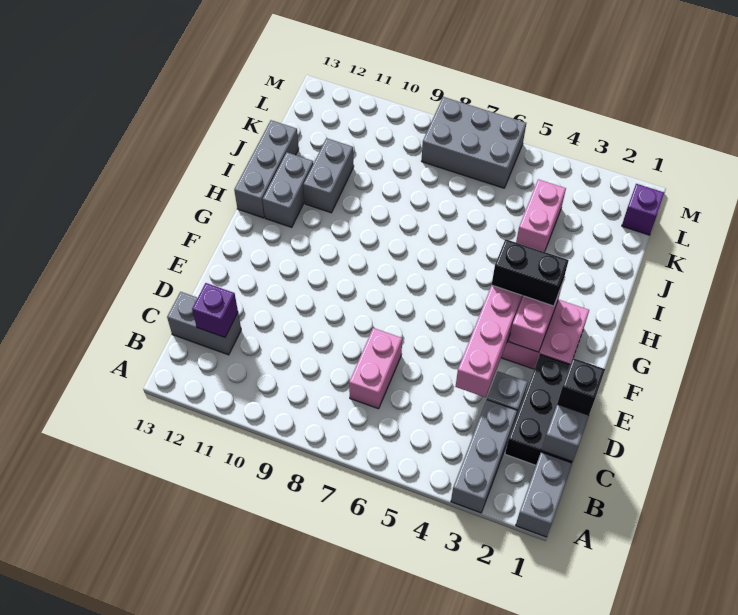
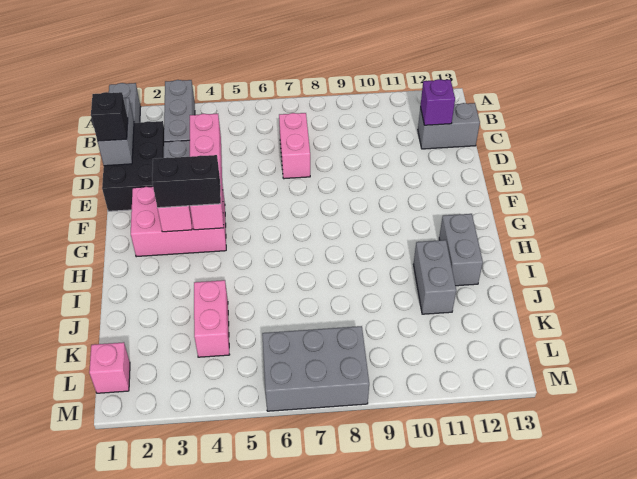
grey 1x3 brick [234,120,299,218] -> none
purple 1x1 brick [622,184,664,235] -> pink 1x1 brick [89,342,130,393]

